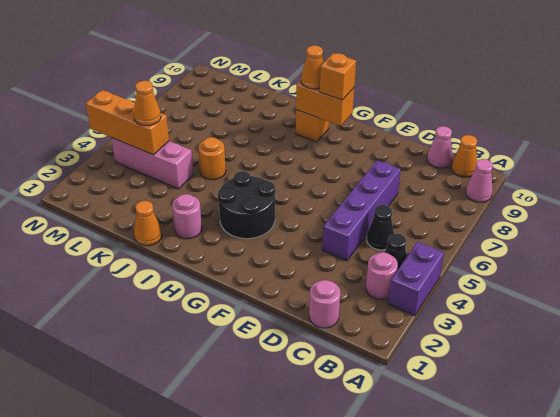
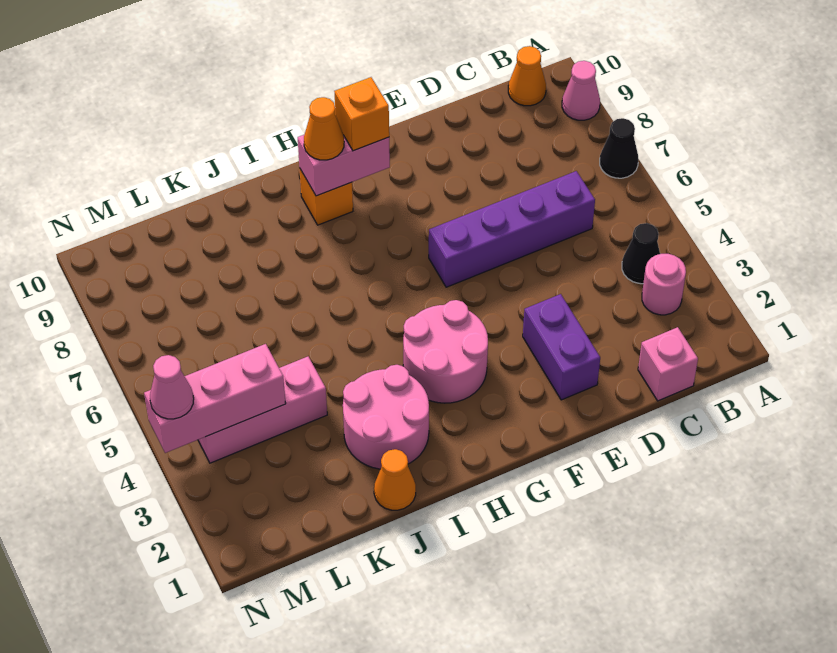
purple 1x2 brick [388,242,444,316] -> purple 1x2 brick moved to [523,294,600,400]
pink 1x1 round brick [309,280,340,328] -> pink 1x1 brick [638,327,698,401]
black 1x1 cone [367,205,394,250] -> black 1x1 cone moved to [600,118,638,178]
pink 1x1 cone [427,126,453,168] -> pink 1x1 cone moved to [150,355,194,419]
purple 1x4 brick [322,160,401,261] -> purple 1x4 brick turned to [429,171,595,287]
black 2x2 round brick [218,171,275,239] -> pink 2x2 round brick [403,300,488,403]
orange 1x2 brick [296,80,354,126] -> pink 1x2 brick [298,135,390,196]
pink 1x1 round brick [172,194,202,239] -> pink 2x2 round brick [343,365,429,469]
orange 1x1 round brick [198,137,226,180] -> none
orange 1x3 brick [86,90,169,155] -> pink 1x3 brick [144,344,286,453]
orange 1x1 cone [134,81,161,126] -> none

